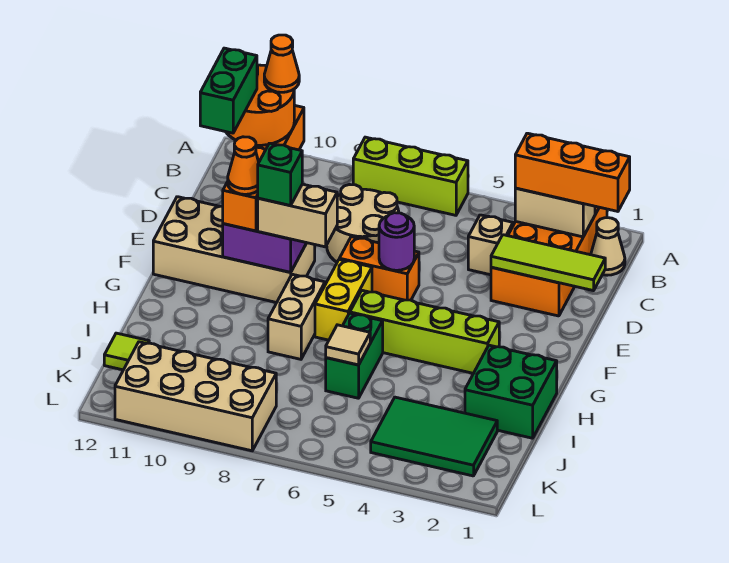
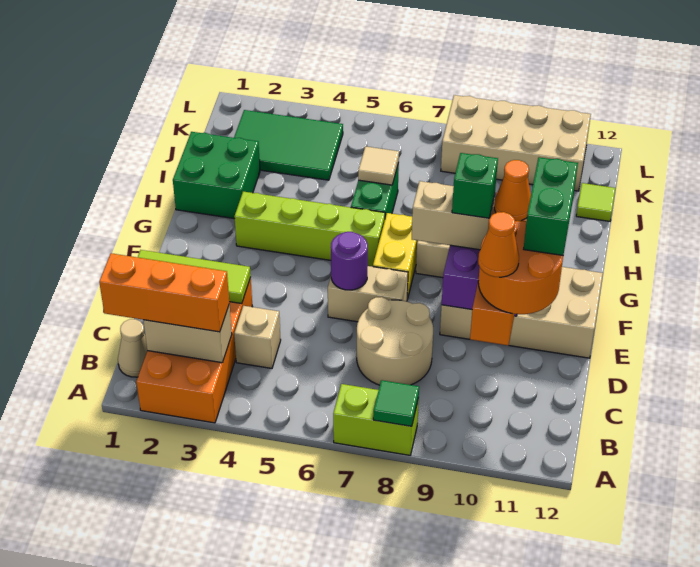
lime 1x3 brick [353,137,468,215] -> lime 1x2 brick [333,384,419,455]
none -> green 1x1 tile [373,380,419,426]
orange 1x2 brick [339,237,419,300] -> tan 1x2 brick [328,266,408,322]

